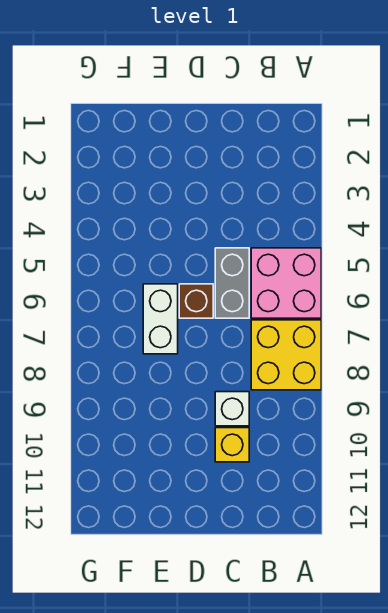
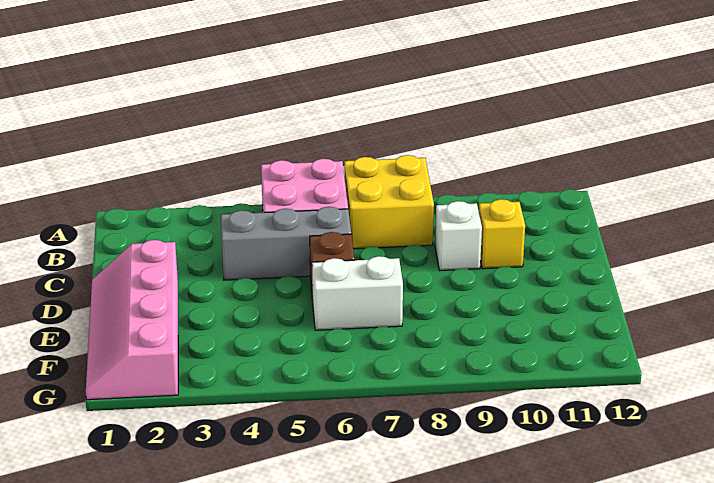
grey 1x2 brick [215,248,249,318] -> grey 1x3 brick [221,207,351,280]
none -> pink 2x4 slope [86,240,178,400]

